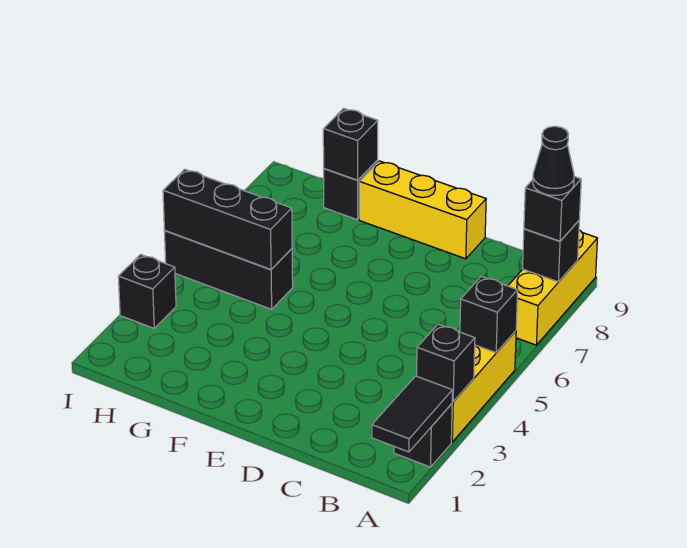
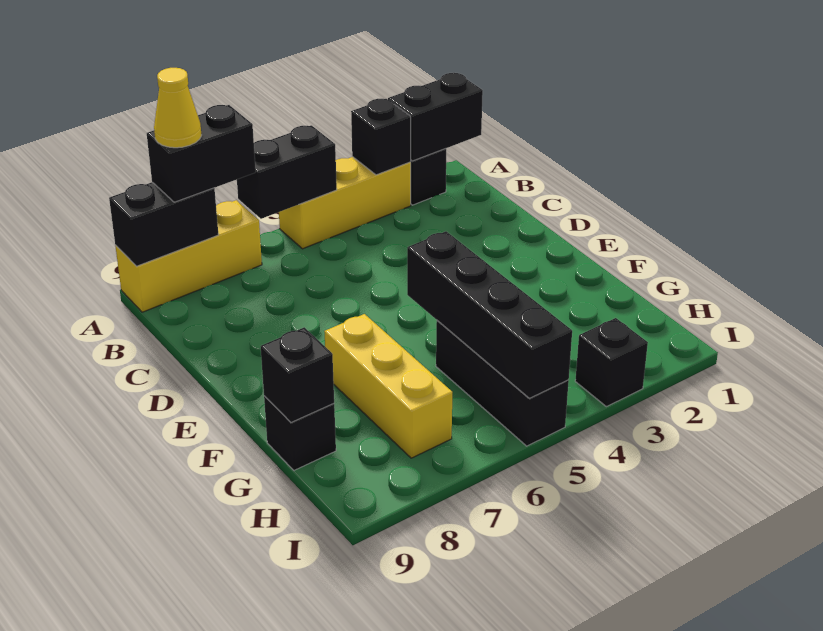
black 1x2 tile [372,376,452,452] -> black 1x2 brick [388,73,483,161]
black 1x1 brick [460,277,518,353] -> black 1x2 brick [237,125,337,219]
black 1x1 brick [523,221,579,282] -> black 1x2 brick [109,182,218,266]
black 1x1 brick [524,177,581,241] -> black 1x2 brick [147,105,256,202]
black 1x1 cone [533,126,574,195] -> yellow 1x1 cone [154,68,202,148]
yellow 1x3 brick [359,161,486,259] -> yellow 1x3 brick moved to [324,314,452,458]
black 1x3 brick [163,169,292,269] -> black 1x4 brick [407,231,572,398]

